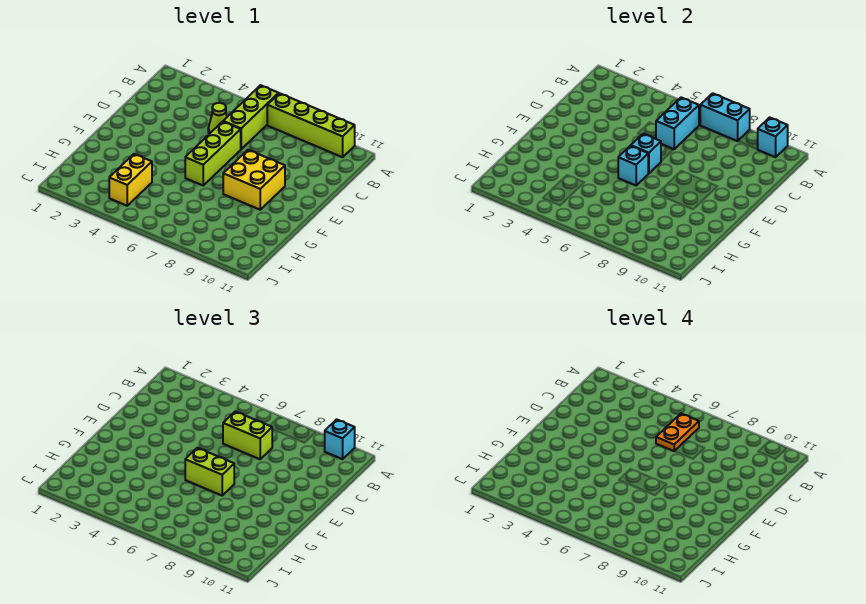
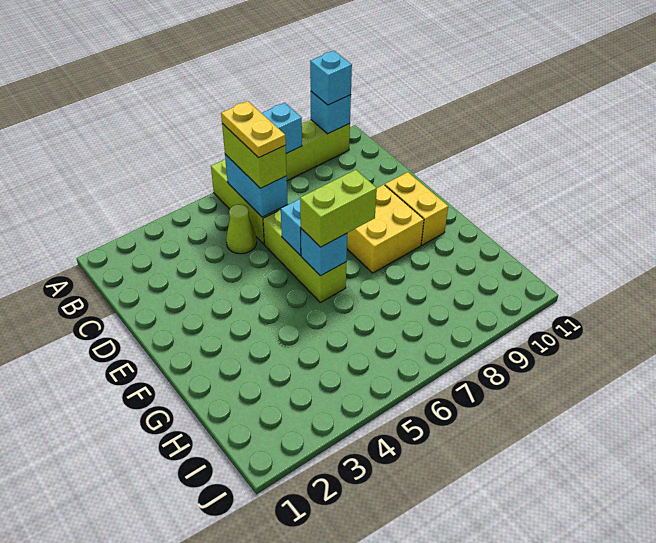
orange 1x2 plate [656,414,699,451] -> yellow 1x2 plate [221,101,286,158]
lime 1x2 brick [223,411,272,459] -> lime 1x2 brick turned to [222,124,287,188]
yellow 1x2 brick [109,154,152,206] -> yellow 1x2 brick moved to [385,172,448,245]

